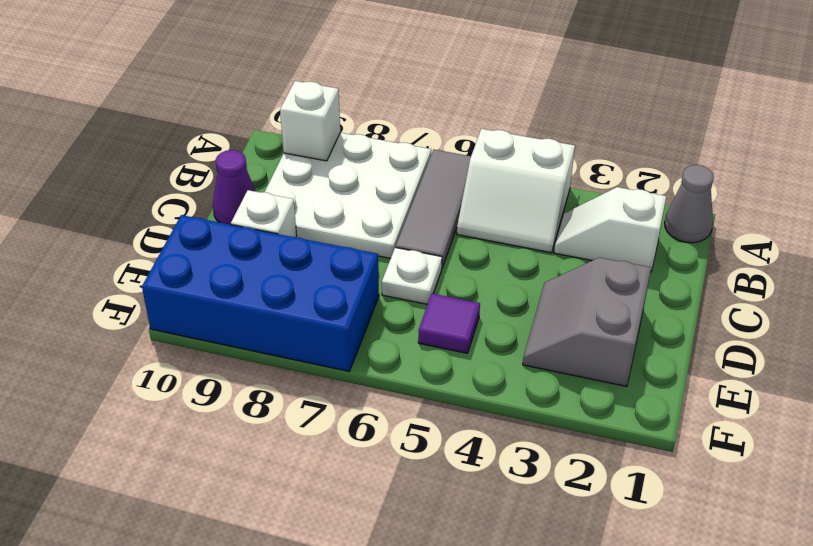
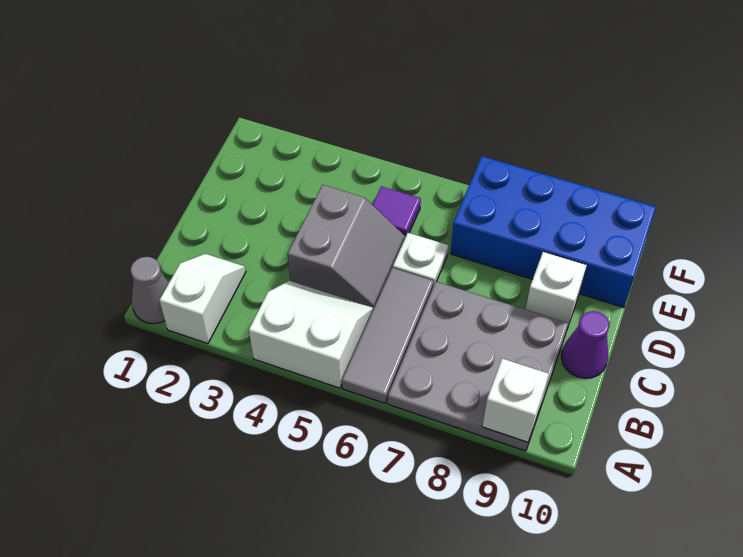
white 3x3 plate [265,133,431,258] -> grey 3x3 plate [388,282,569,451]
white 1x2 slope [554,187,666,272] -> white 1x2 slope turned to [159,254,246,344]
grey 2x2 slope [523,257,651,386] -> grey 2x2 slope moved to [288,185,405,308]

